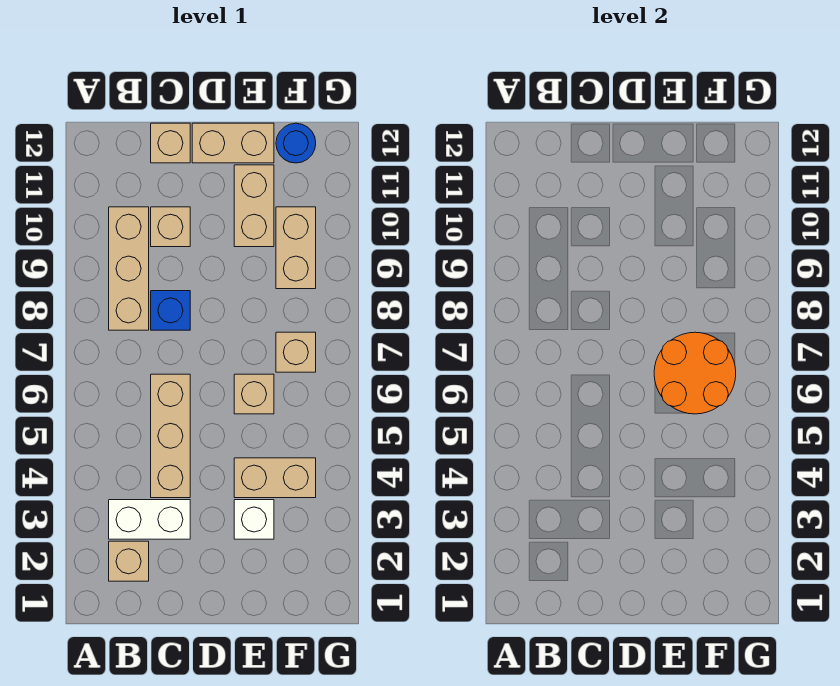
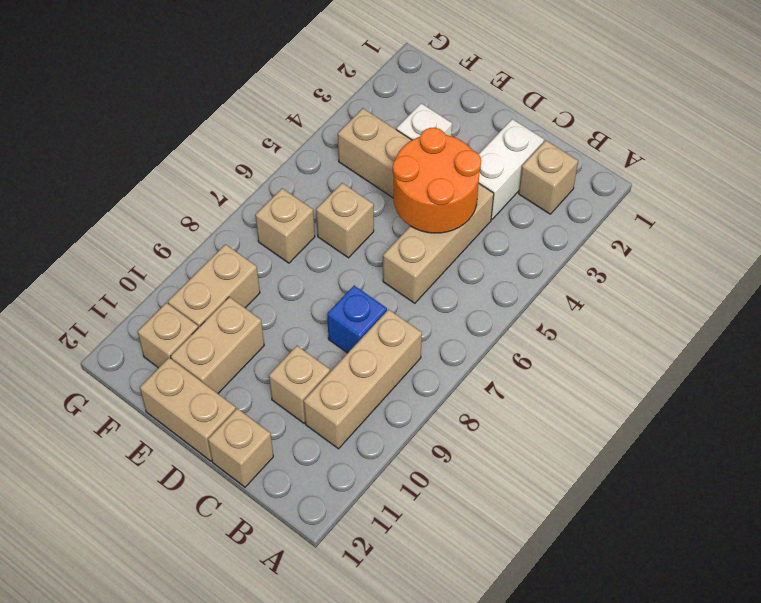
white 1x2 brick [109,500,190,539] -> white 1x2 brick turned to [479,119,544,219]
orange 2x2 round brick [654,332,736,414] -> orange 2x2 round brick moved to [393,128,481,233]
none -> tan 1x1 brick [138,303,198,368]
blue 1x1 round brick [276,123,316,163] -> none

